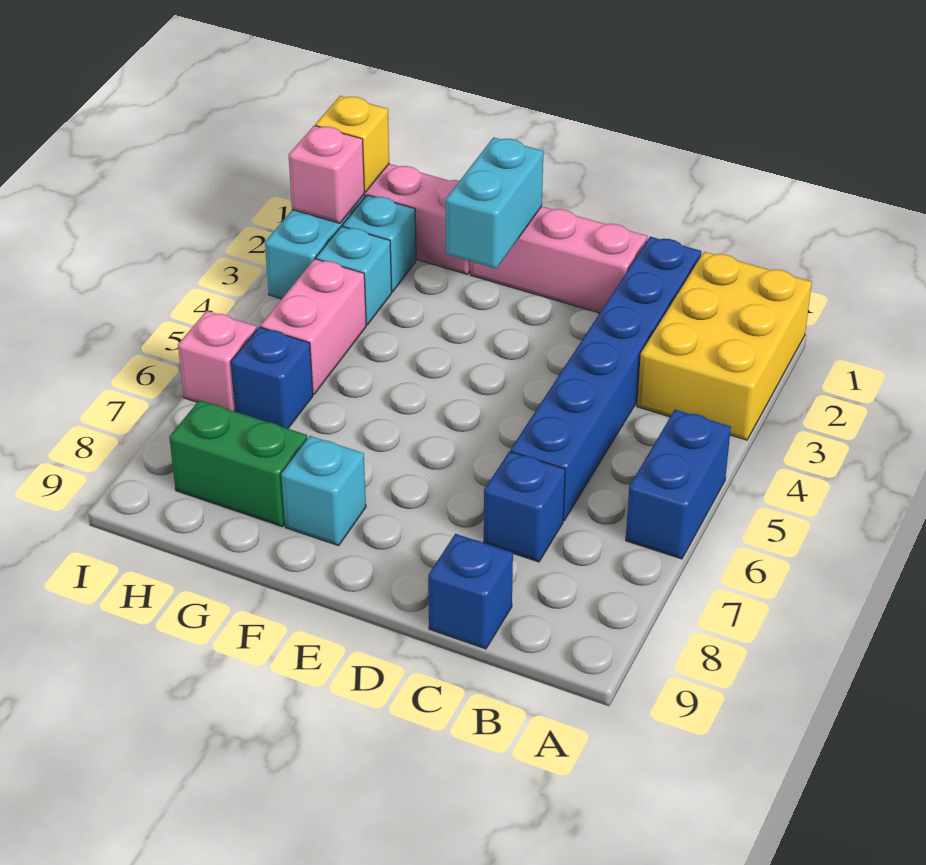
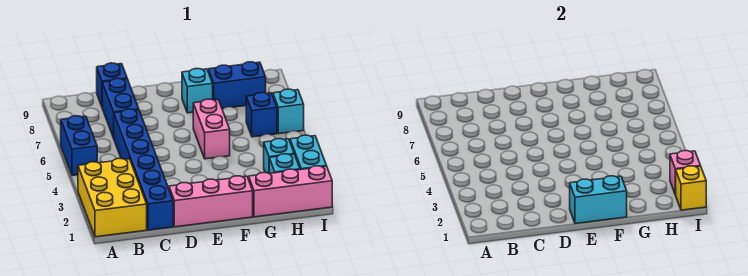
blue 1x1 brick [484,451,565,562] -> blue 1x2 brick [102,78,139,138]
cyan 1x2 brick [446,137,543,268] -> cyan 1x2 brick turned to [570,176,627,224]
green 1x2 brick [169,400,307,527] -> blue 1x2 brick [208,62,266,109]
pink 1x2 brick [260,259,366,394] -> pink 1x2 brick moved to [193,99,230,159]
pink 1x1 brick [178,311,257,411] -> cyan 1x1 brick [273,89,304,134]

